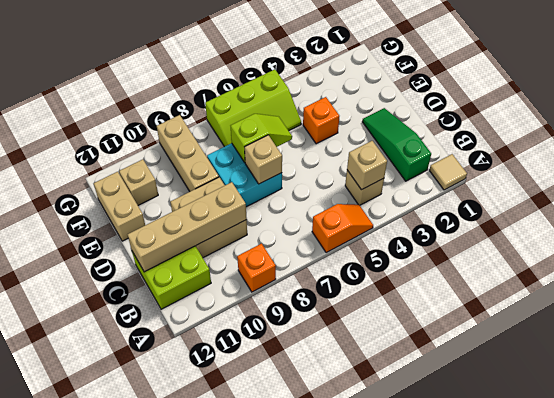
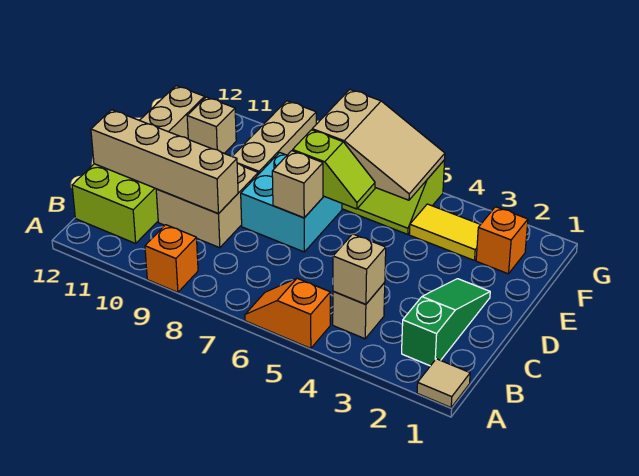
orange 1x2 slope [312,204,373,253] -> orange 1x2 slope turned to [245,278,330,348]
orange 1x1 brick [303,97,339,144] -> orange 1x1 brick moved to [476,207,528,274]
none -> yellow 1x2 tile [409,204,481,261]
none -> tan 2x3 slope [312,90,445,200]

